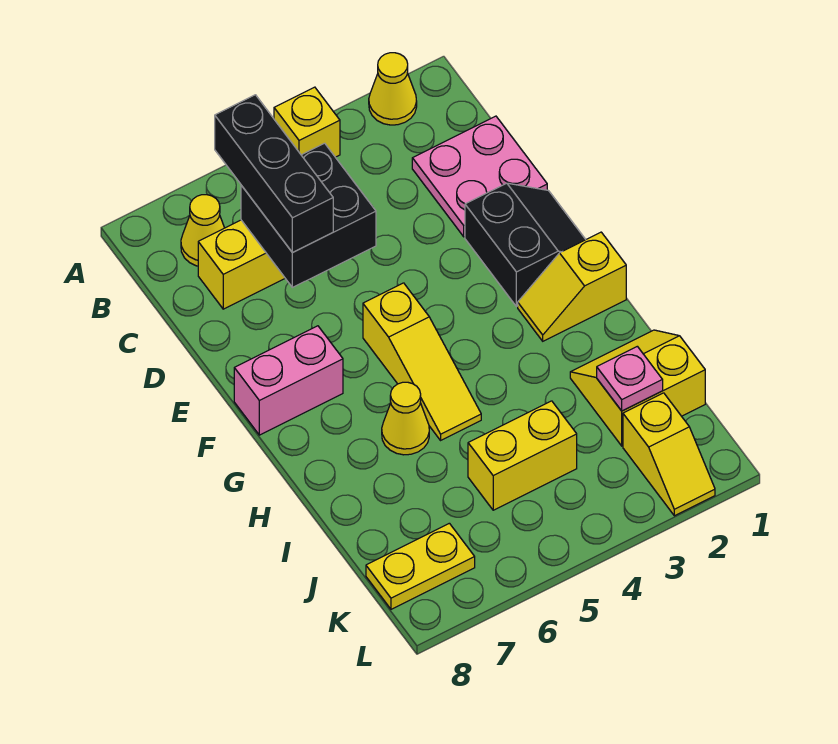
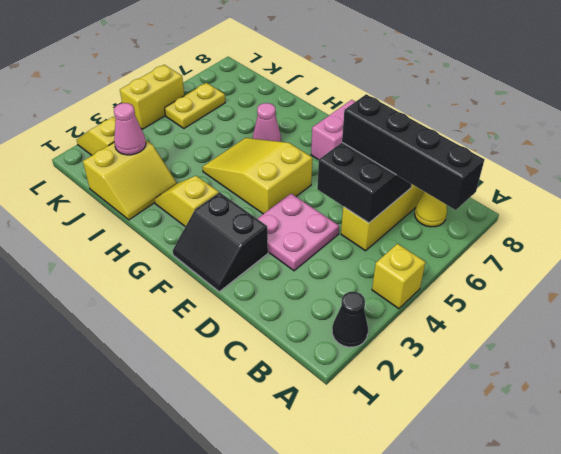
yellow 1x1 cone [369,53,417,125] -> black 1x1 cone [332,292,368,347]
black 1x3 brick [215,95,333,253] -> black 1x4 brick [342,94,484,210]
pink 2x2 plate [412,116,547,237] -> pink 2x2 plate moved to [257,194,339,271]
yellow 1x3 slope [363,283,481,440] -> yellow 2x3 slope [202,138,312,214]
yellow 1x2 slope [518,232,626,341] -> yellow 1x2 slope turned to [155,176,219,227]
yellow 1x1 cone [382,382,429,455] -> pink 1x1 cone [253,103,281,142]
pink 1x1 plate [597,346,663,411] -> pink 1x1 cone [114,103,146,155]
yellow 1x2 brick [468,401,577,510] -> yellow 1x2 brick moved to [120,65,184,129]
yellow 1x2 plate [366,523,475,609] -> yellow 1x2 plate moved to [165,83,225,128]

